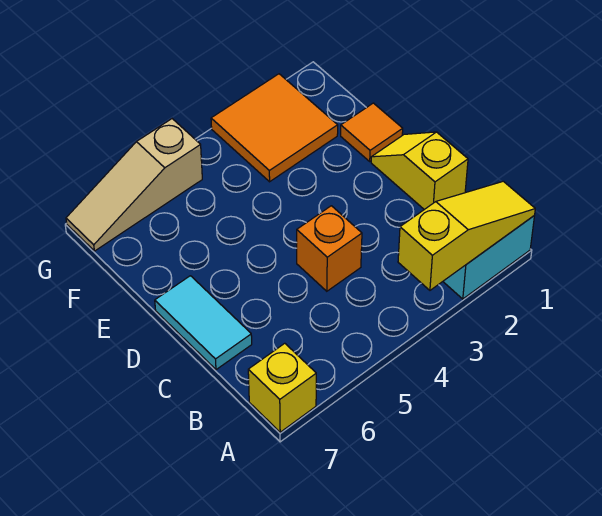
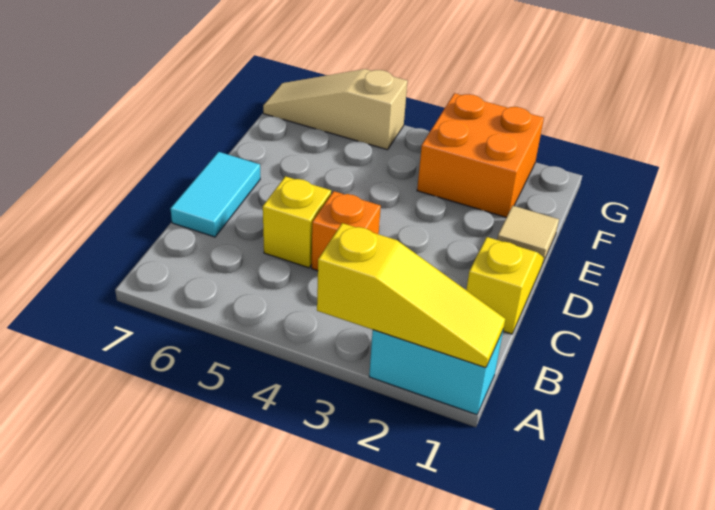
yellow 1x1 brick [248,343,316,432] -> yellow 1x1 brick moved to [263,176,331,268]
orange 1x1 tile [341,103,403,161] -> tan 1x1 tile [497,206,559,262]
orange 2x2 tile [211,74,338,182] -> orange 2x2 brick [417,93,544,217]

